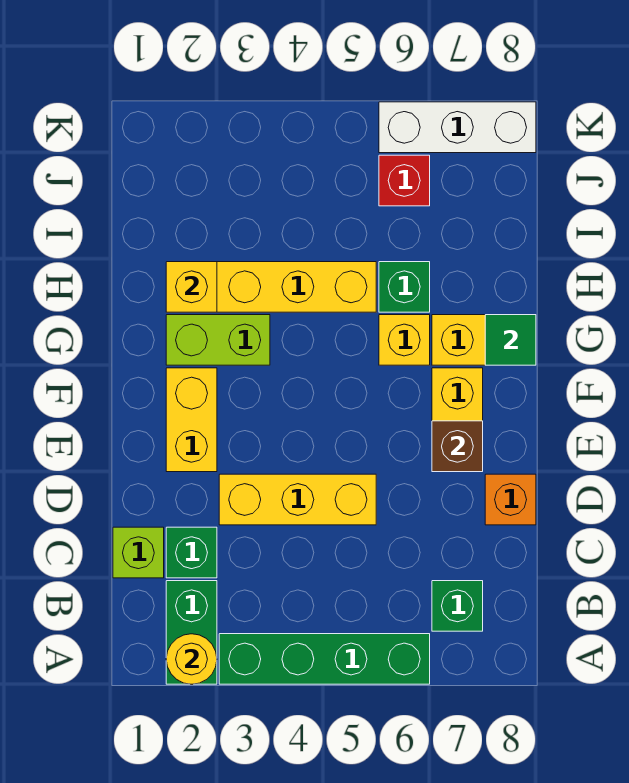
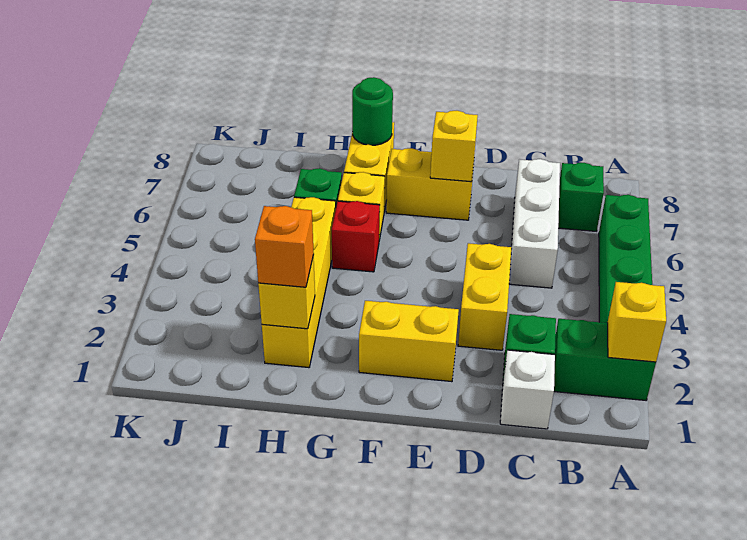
yellow 1x1 round brick [166,634,217,684] -> yellow 1x1 brick [607,282,666,362]
lime 1x1 brick [113,527,164,578] -> white 1x1 brick [500,350,555,429]
yellow 1x3 brick [219,474,376,525] -> yellow 1x2 brick [458,243,511,350]
orange 1x1 brick [485,474,536,525] -> orange 1x1 brick moved to [255,206,314,287]
brown 1x1 brick [432,421,483,472] -> yellow 1x1 brick [430,111,478,182]
lime 1x2 brick [166,315,270,365] -> none
green 1x1 tile [485,315,536,365] -> green 1x1 round brick [352,77,393,145]
red 1x1 brick [379,155,430,206] -> red 1x1 brick moved to [332,201,380,272]
white 1x3 brick [379,102,536,153] -> white 1x3 brick moved to [509,159,560,288]

